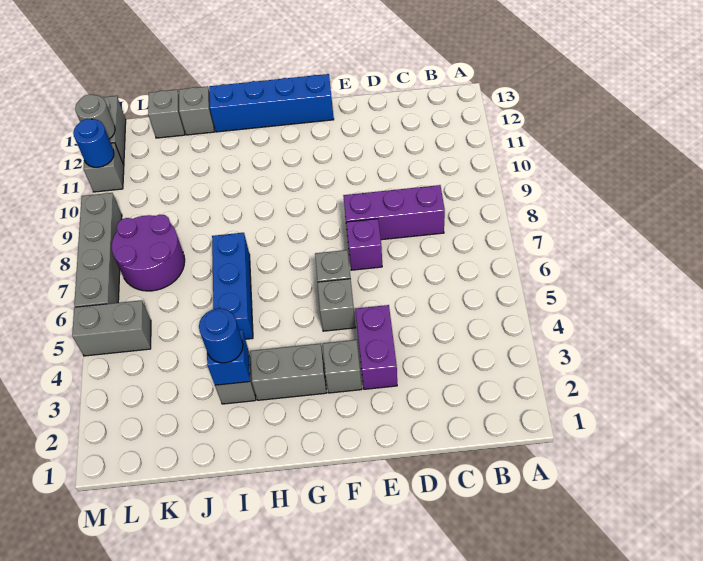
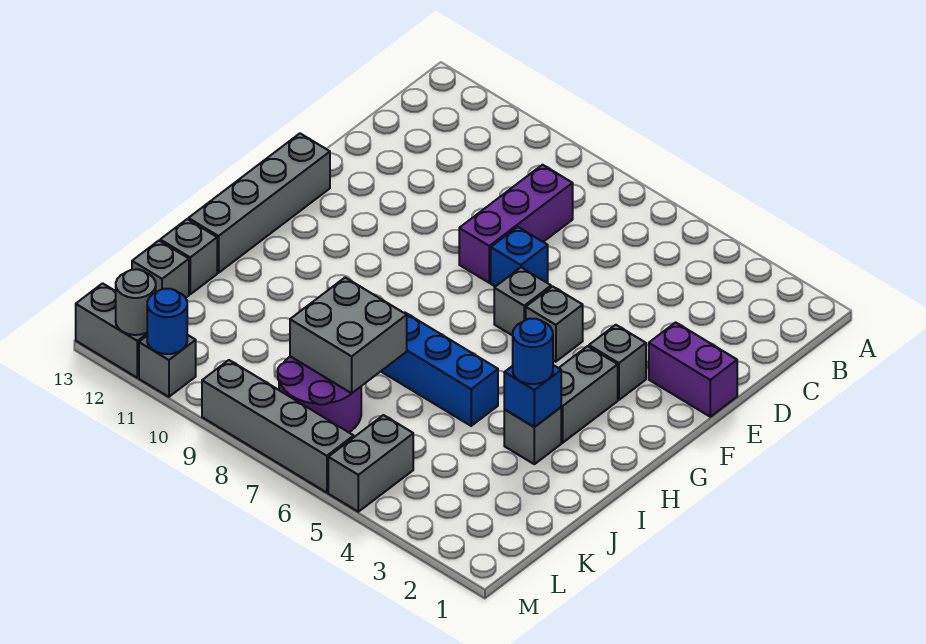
purple 1x2 brick [355,305,397,389] -> purple 1x2 brick moved to [649,322,737,417]
purple 1x1 brick [346,219,382,270] -> blue 1x1 brick [491,227,548,287]
blue 1x4 brick [209,74,334,132] -> grey 1x4 brick [188,134,330,273]
none -> grey 2x2 brick [290,278,407,393]

